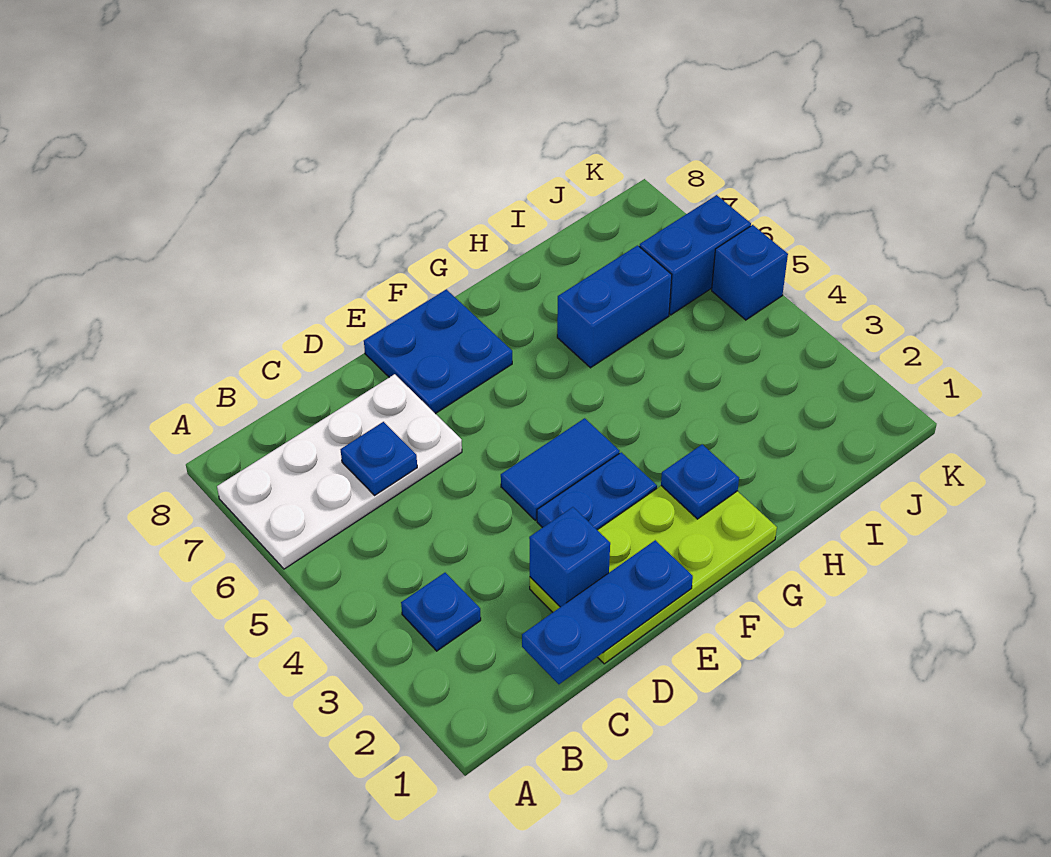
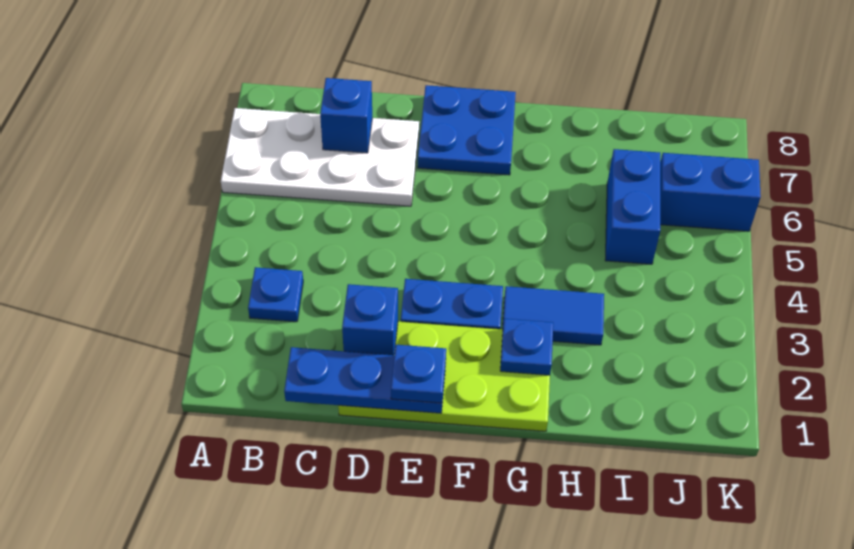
blue 1x1 plate [341,422,417,495] -> blue 1x1 plate moved to [391,345,446,403]
blue 1x2 tile [501,418,620,520] -> blue 1x2 tile moved to [502,286,604,345]
blue 1x2 brick [557,245,672,368] -> blue 1x2 brick turned to [605,149,660,264]
blue 1x1 brick [712,225,788,320] -> blue 1x1 brick moved to [320,78,372,153]

